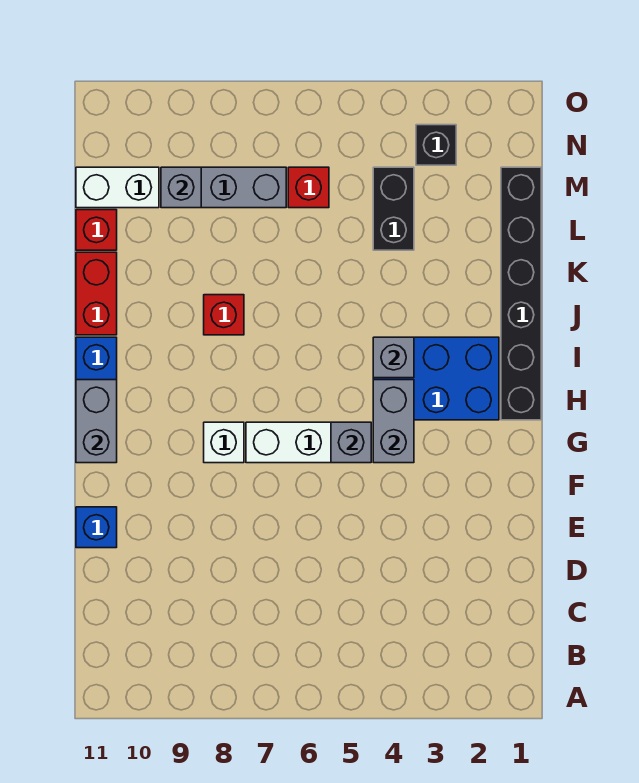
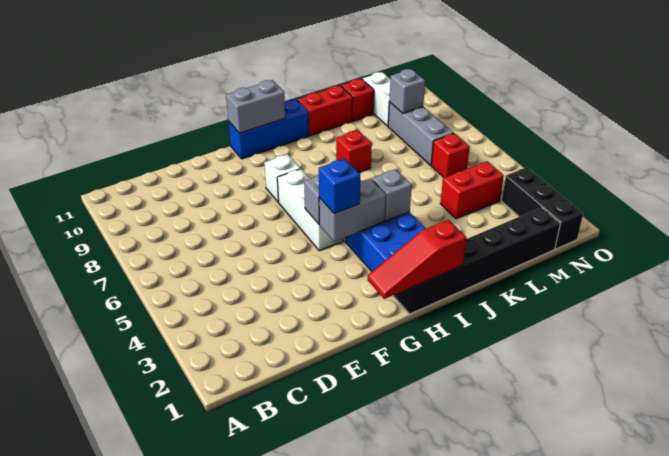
blue 1x1 brick [76,507,117,548] -> blue 1x1 brick moved to [319,159,360,214]
none -> red 1x3 slope [368,220,467,299]
black 1x2 brick [373,167,414,250] -> red 1x2 brick [440,161,504,219]
black 1x1 brick [416,125,456,165] -> black 1x3 brick [502,167,583,249]

